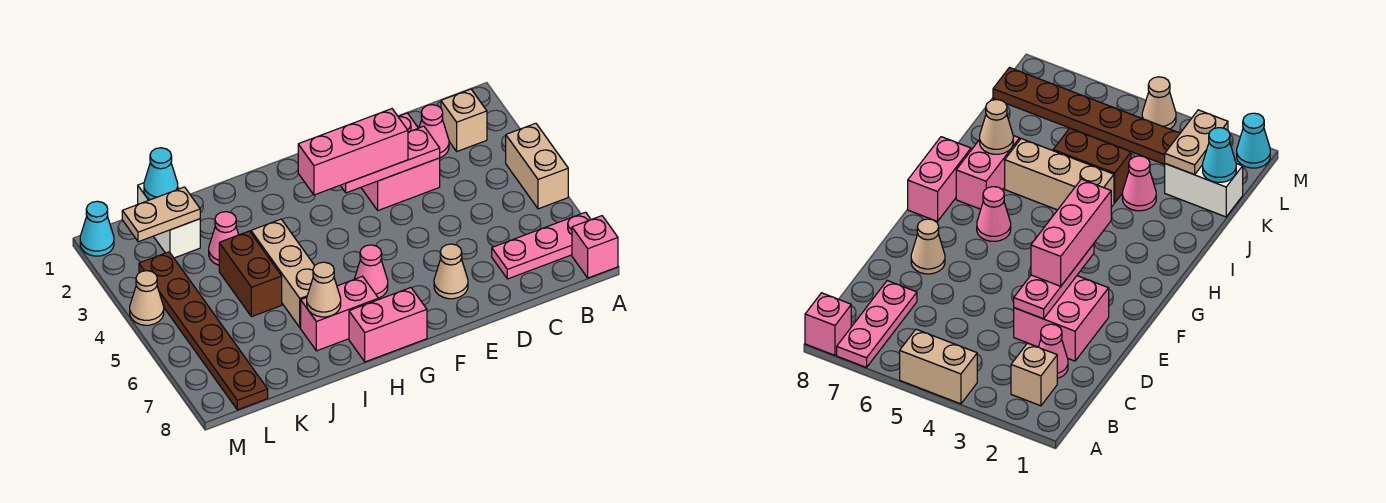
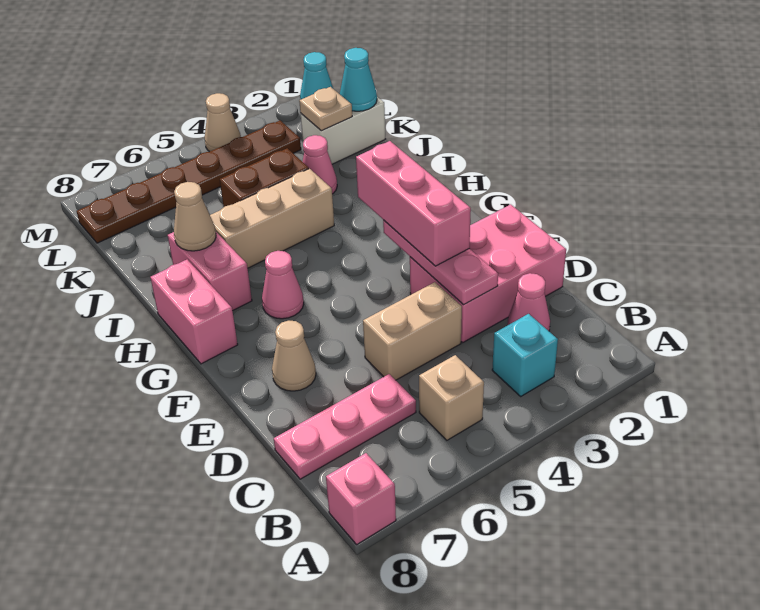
tan 1x2 brick [506,123,568,209] -> tan 1x2 brick moved to [363,282,462,380]
pink 1x3 plate [492,212,591,279] -> pink 1x3 plate turned to [274,374,416,479]
tan 1x1 brick [441,89,487,151] -> tan 1x1 brick moved to [419,355,484,440]
none -> cyan 1x1 brick [492,314,558,396]
pink 2x2 brick [361,113,440,210] -> pink 2x3 brick [410,204,566,342]
tan 1x2 plate [122,187,200,242] -> tan 1x1 plate [299,87,352,131]

